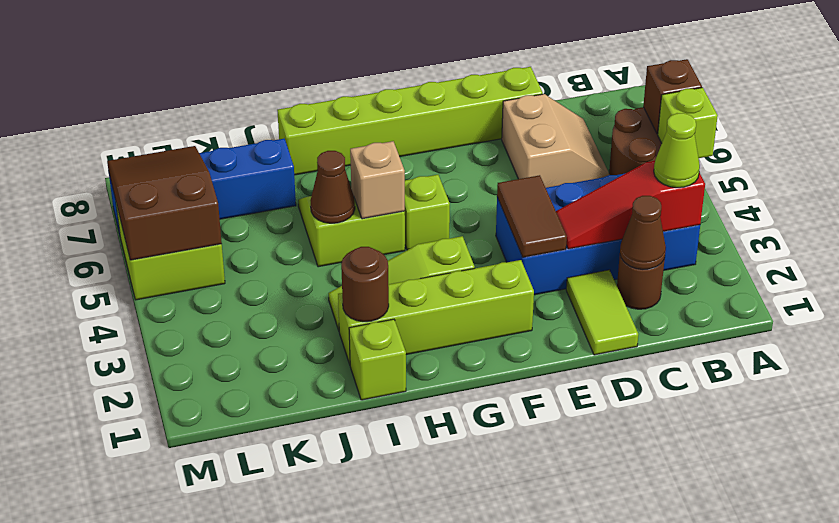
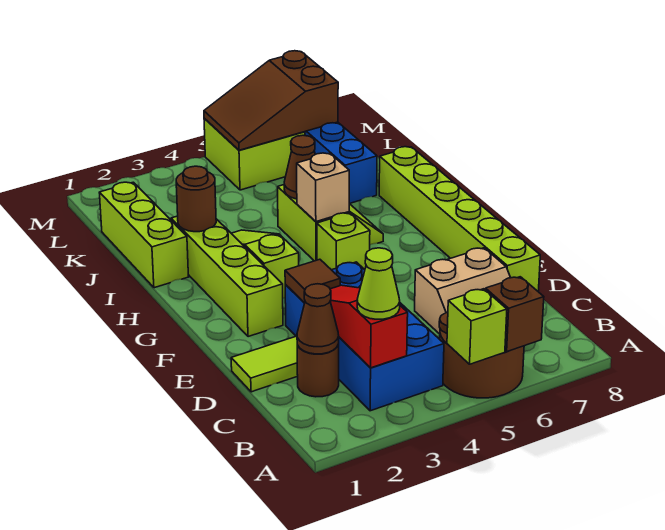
brown 1x2 tile [497,175,567,257] -> brown 1x1 tile [285,259,340,303]
lime 1x1 brick [349,319,406,400] -> lime 1x3 brick [99,182,188,288]
brown 2x3 slope [107,146,222,260] -> brown 2x3 slope turned to [204,51,338,150]

